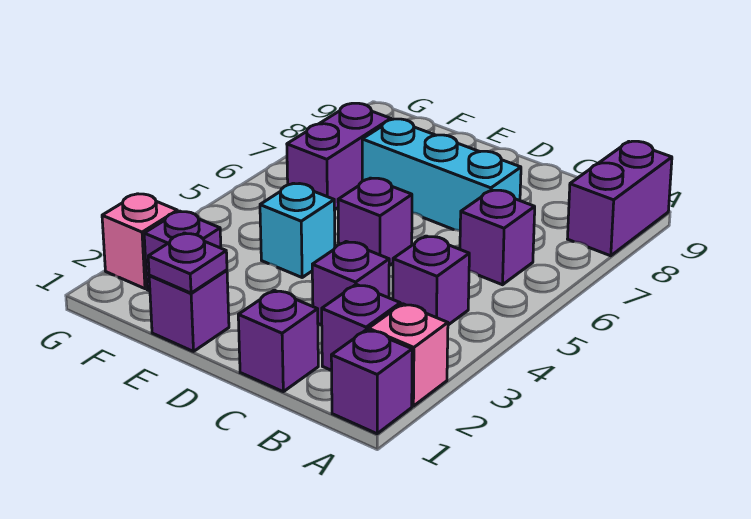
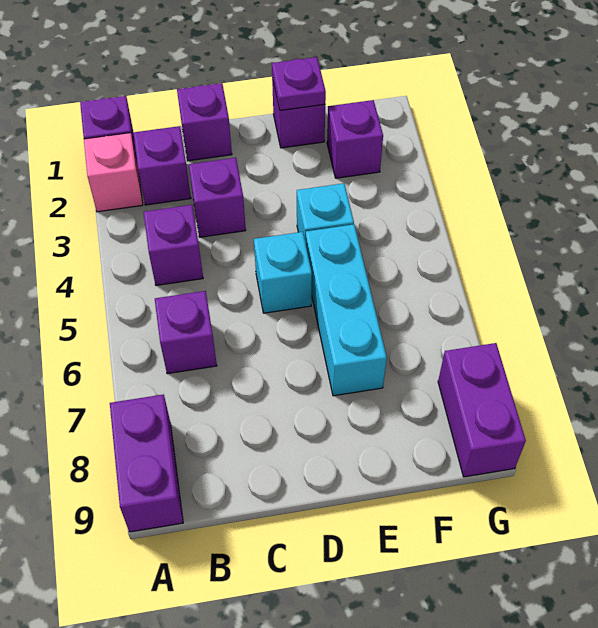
cyan 1x3 brick [362,119,521,231] -> cyan 1x3 brick turned to [305,224,387,396]
purple 1x1 brick [338,178,412,266] -> cyan 1x1 brick [254,232,312,313]
purple 1x2 brick [287,103,391,210] -> purple 1x2 brick moved to [438,343,526,477]
pink 1x1 brick [102,194,178,289] -> none

